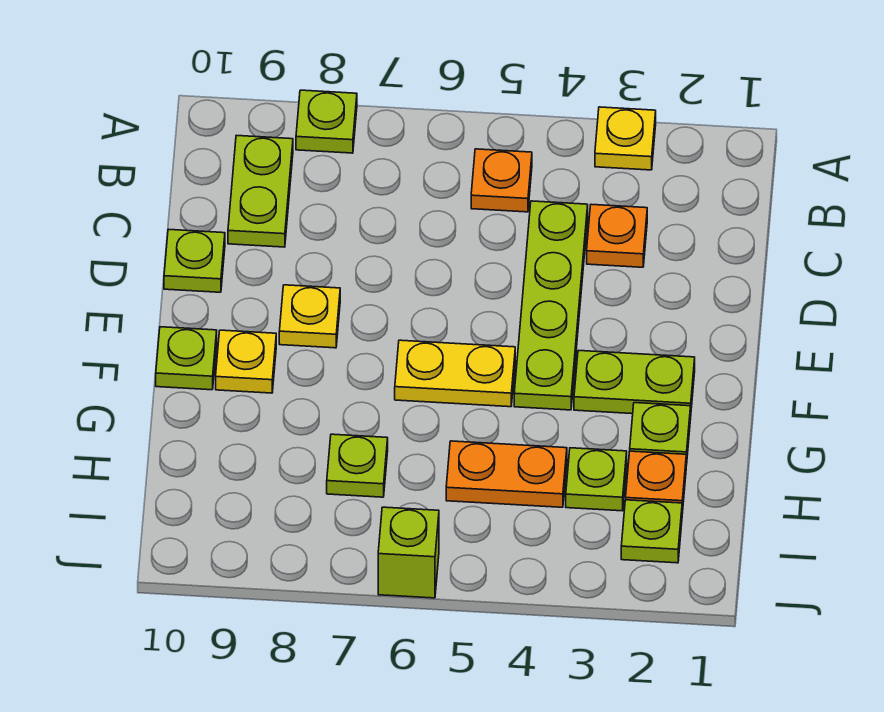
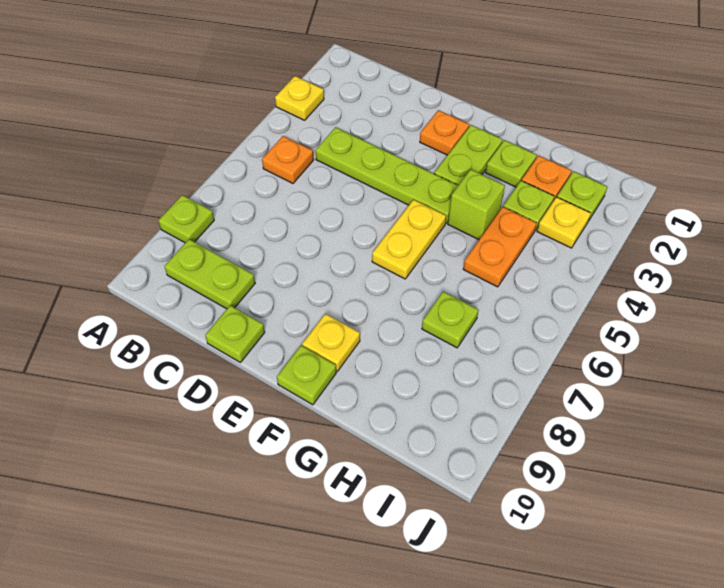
orange 1x1 plate [587,204,647,267] -> orange 1x1 plate moved to [420,110,469,155]
yellow 1x1 plate [279,285,340,348] -> yellow 1x1 plate moved to [537,197,591,248]
lime 1x1 brick [378,507,439,598] -> lime 1x1 brick moved to [448,169,505,240]

